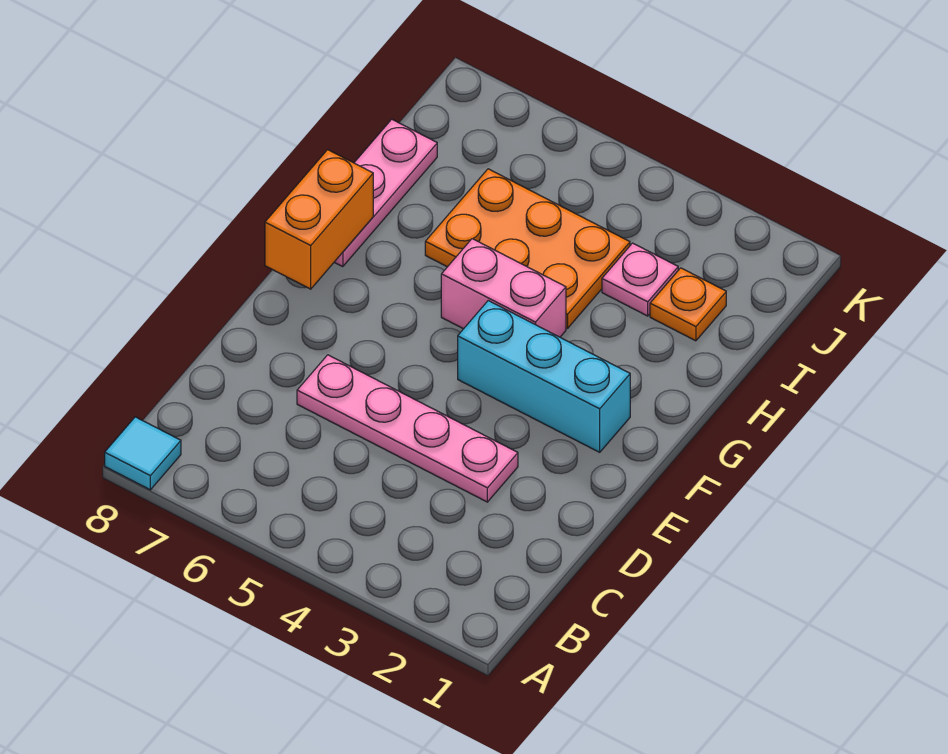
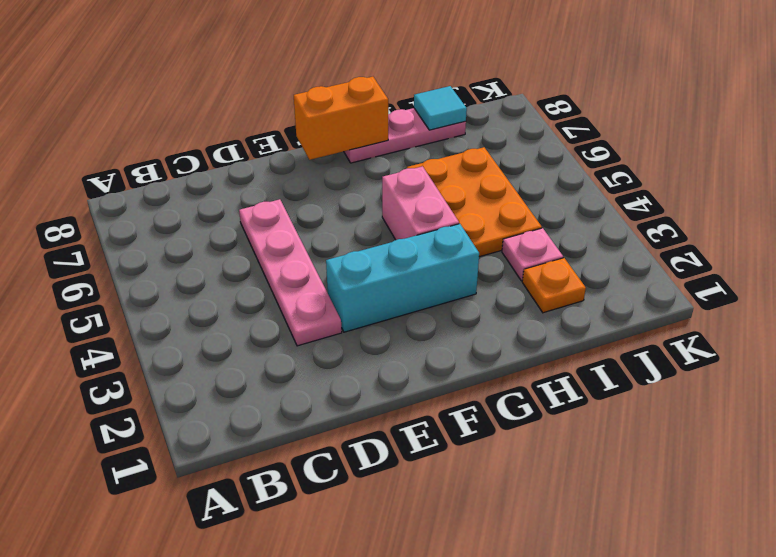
cyan 1x1 tile [105,417,181,490] -> cyan 1x1 tile moved to [414,86,467,130]
cyan 1x3 brick [458,301,630,452] -> cyan 1x3 brick turned to [326,224,479,332]

